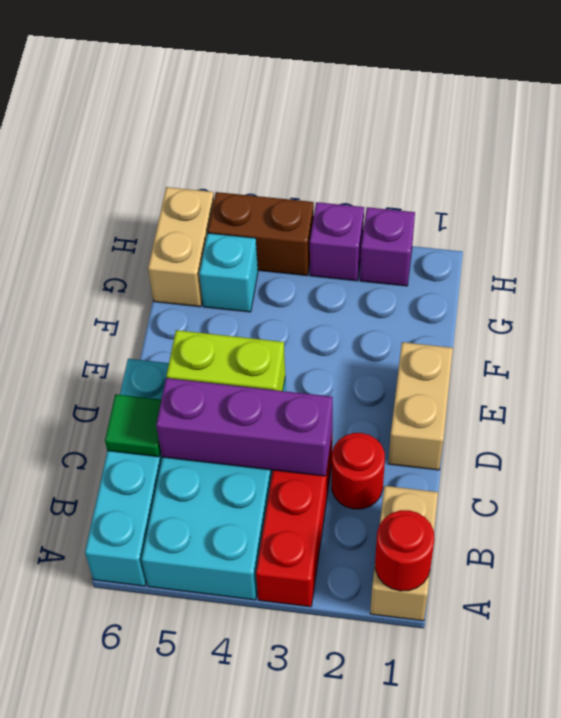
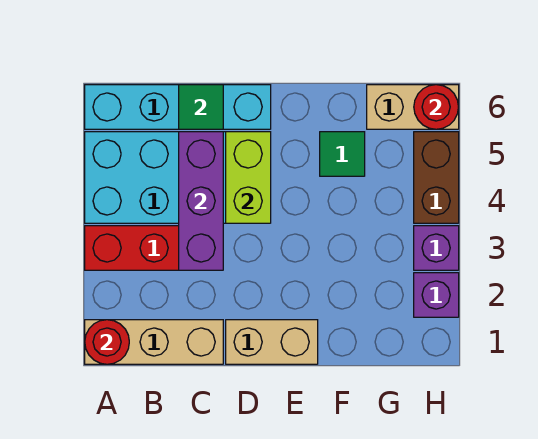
tan 1x2 brick [370,486,438,621] -> tan 1x3 brick [85,320,223,364]
red 1x1 round brick [332,433,385,509] -> red 1x1 round brick moved to [414,85,459,129]
none -> green 1x1 tile [320,132,365,176]
cyan 1x1 brick [199,233,258,312] -> none

